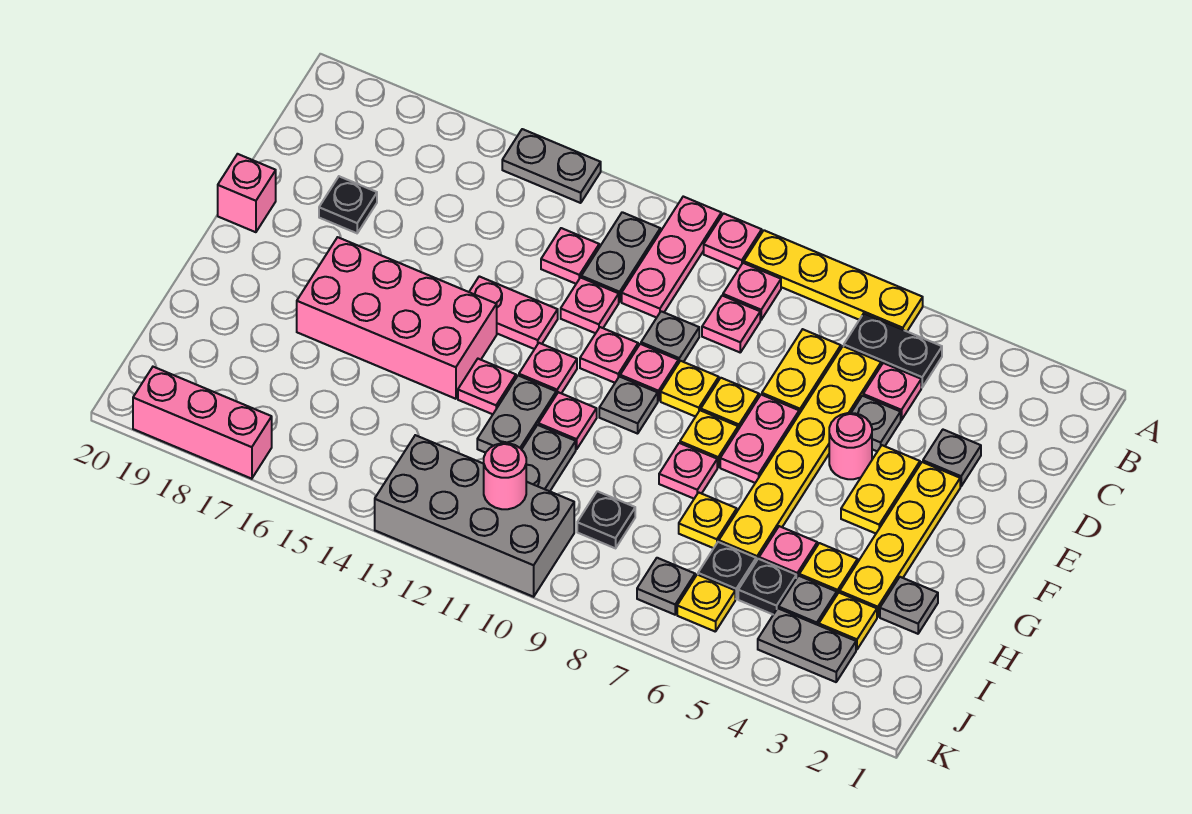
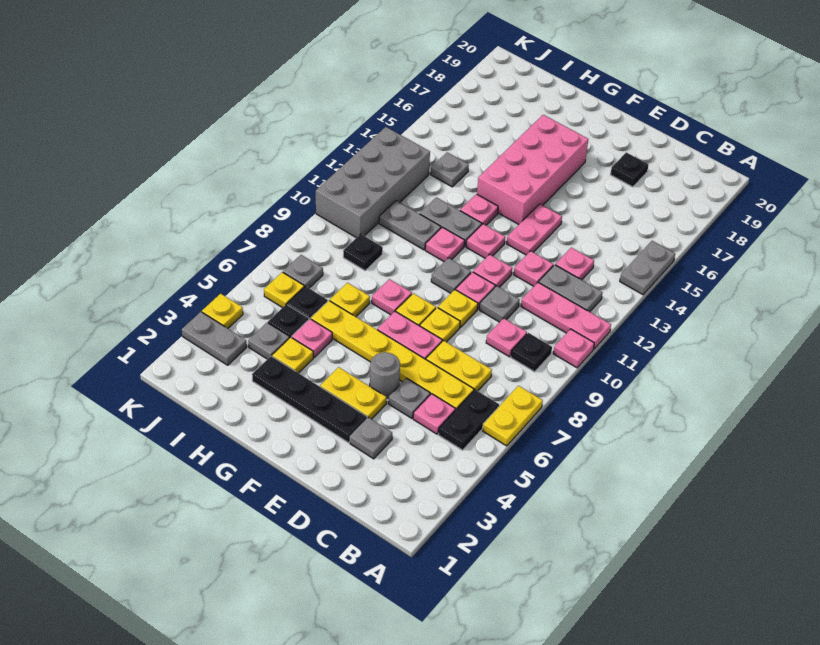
yellow 1x4 plate [744,230,923,331] -> yellow 1x2 plate [482,386,543,446]
pink 1x1 plate [723,263,781,320] -> black 1x1 plate [511,333,552,372]
yellow 1x4 plate [840,462,960,617] -> black 1x4 plate [252,356,367,443]
pink 1x1 round brick [829,413,872,479] -> grey 1x1 round brick [370,352,400,398]
pink 1x1 brick [218,154,276,232] -> none
grey 1x1 plate [880,577,938,634] -> grey 1x1 plate moved to [431,152,469,187]
yellow 1x1 plate [819,593,877,650] -> yellow 1x1 plate moved to [202,294,243,328]
grey 1x2 plate [758,608,856,682] -> grey 1x2 plate turned to [182,312,247,365]
pink 1x1 round brick [484,443,526,509] -> none
pink 1x3 brick [133,367,272,479] -> none

